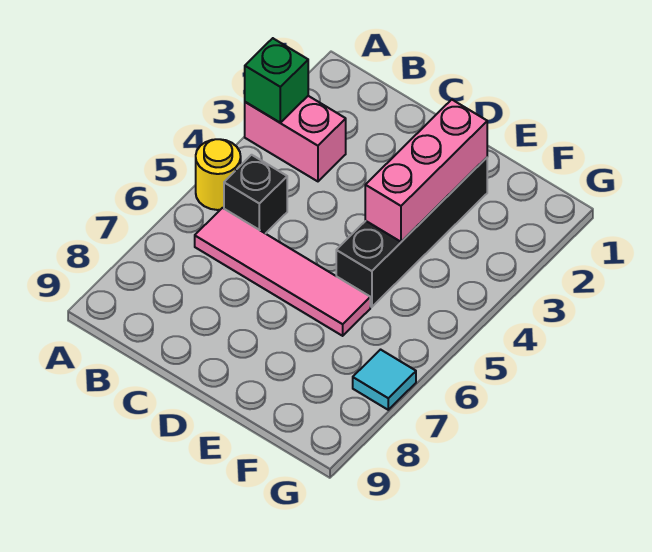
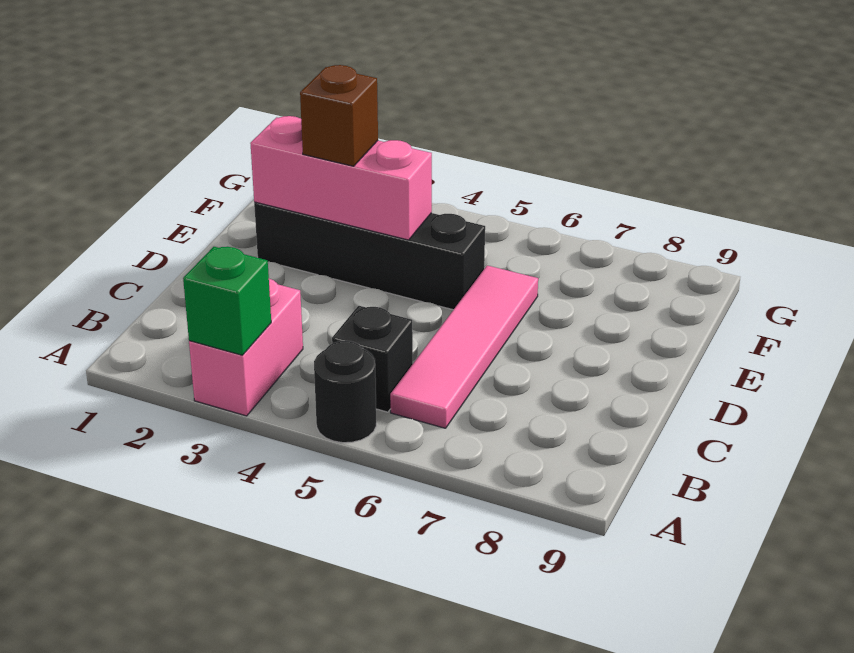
yellow 1x1 round brick [196,139,241,210] -> black 1x1 round brick [314,341,376,443]
none -> brown 1x1 brick [300,65,378,166]
cyan 1x1 tile [353,350,416,410] -> none

